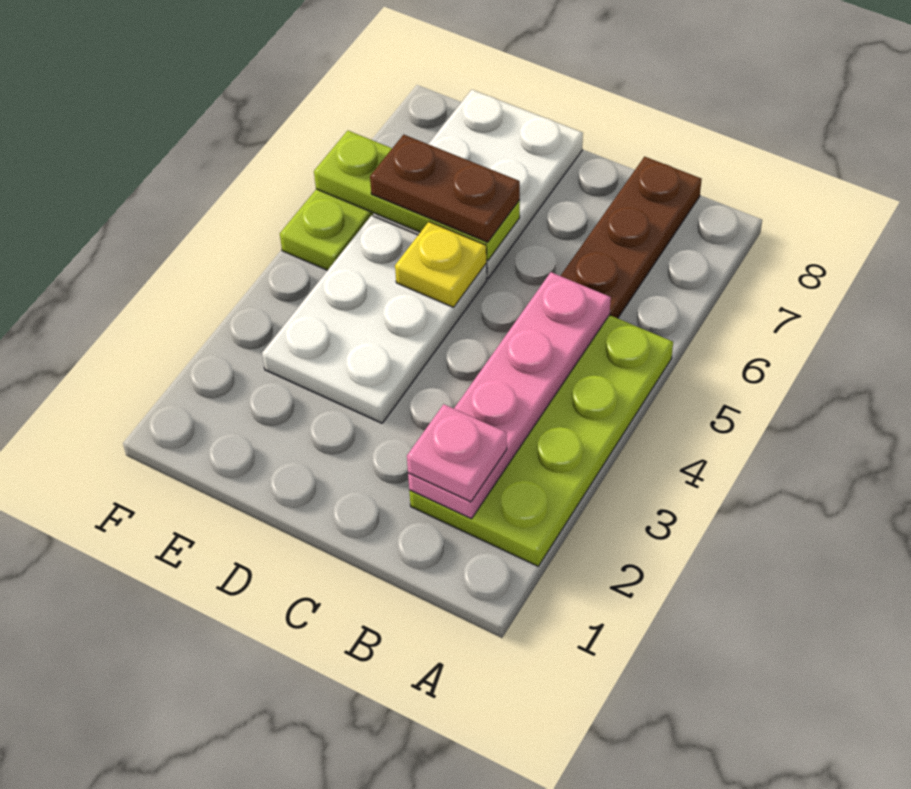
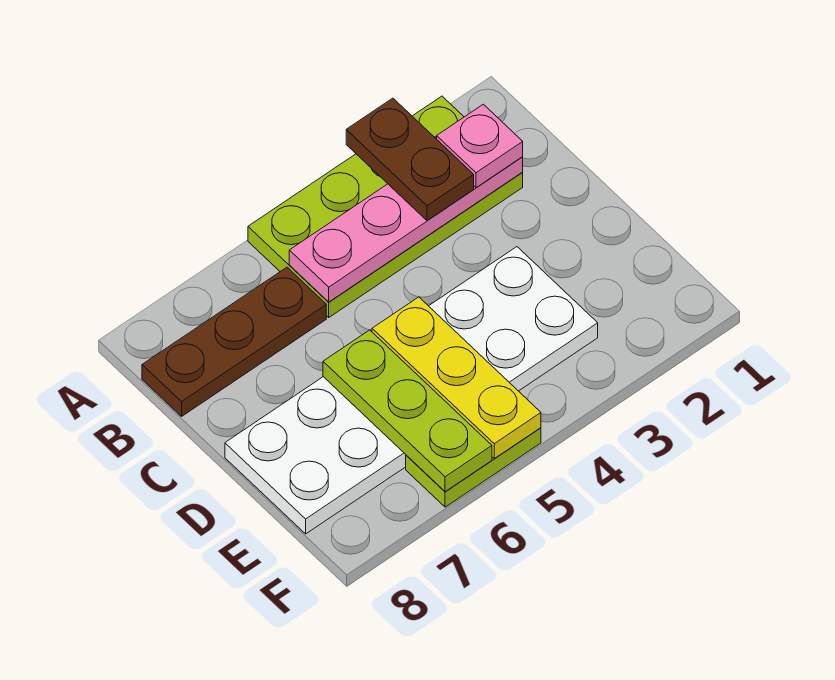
yellow 1x1 plate [395,222,486,307] -> yellow 1x3 plate [372,297,541,458]
brown 1x2 plate [370,135,520,242] -> brown 1x2 plate moved to [346,98,474,220]

